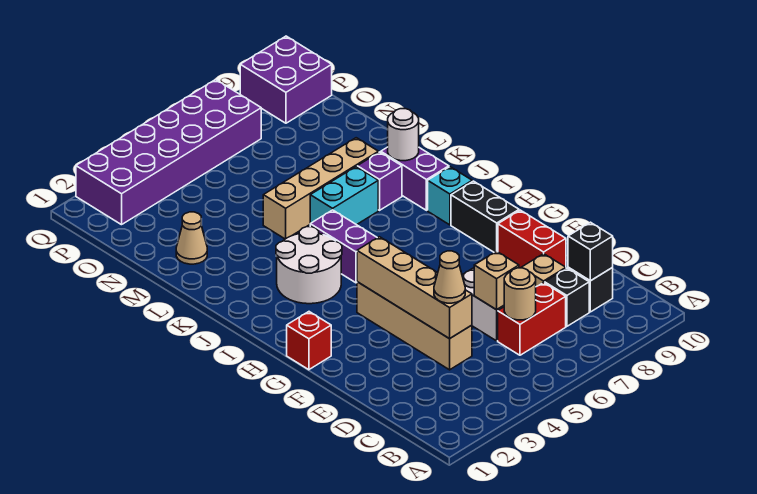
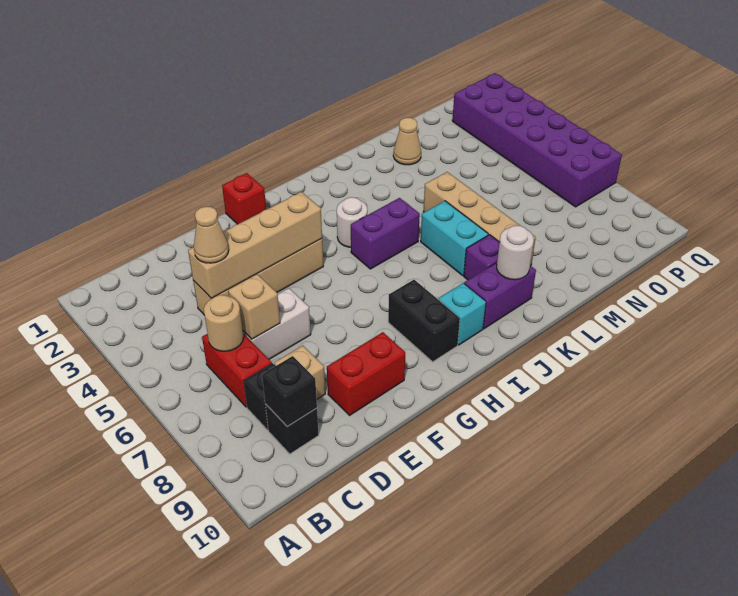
black 1x2 brick [451,181,519,252] -> black 1x2 brick turned to [388,280,460,362]
white 2x2 round brick [276,227,342,304] -> white 1x1 round brick [337,197,367,247]
purple 2x2 brick [240,36,332,123] -> none

